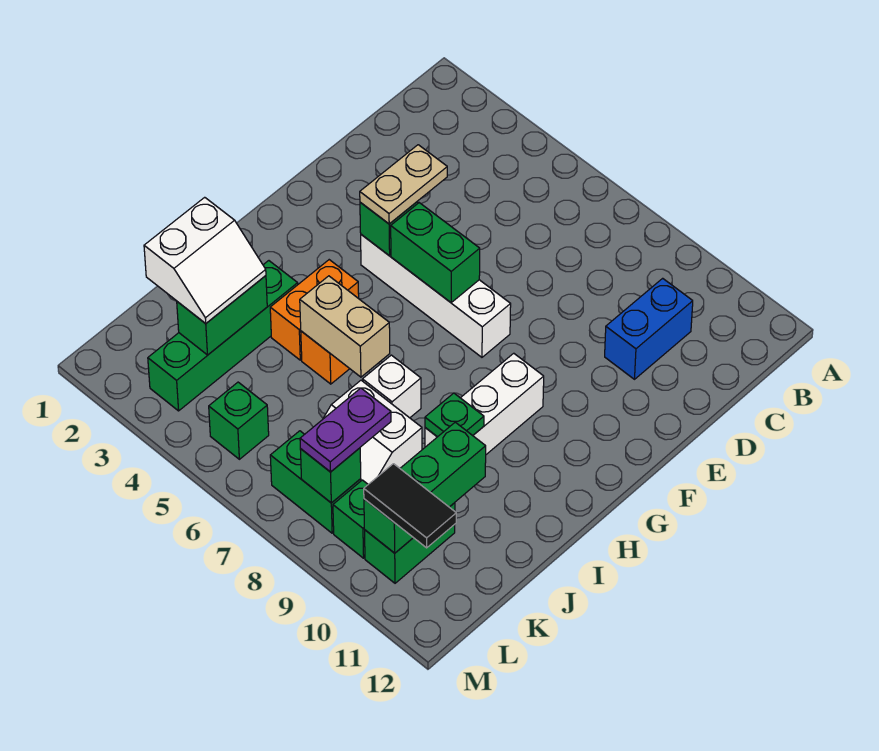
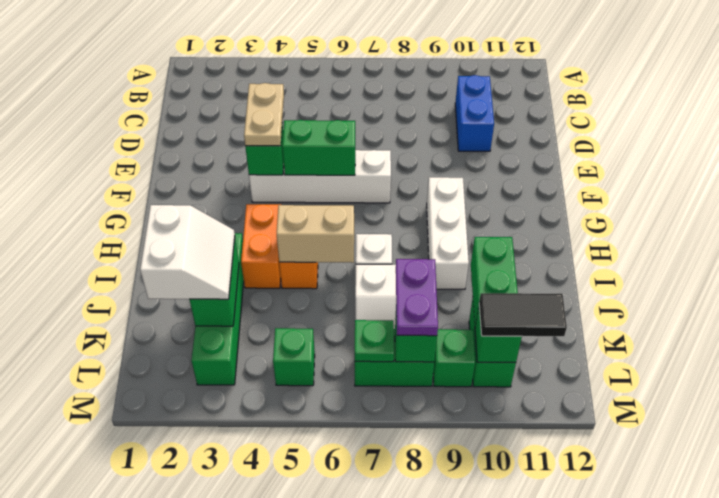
green 1x1 plate [425,393,484,437] -> green 1x1 plate moved to [355,320,394,362]

